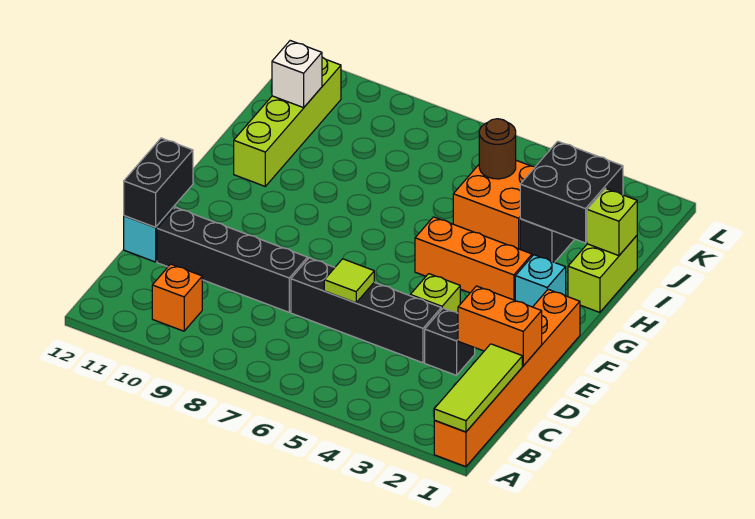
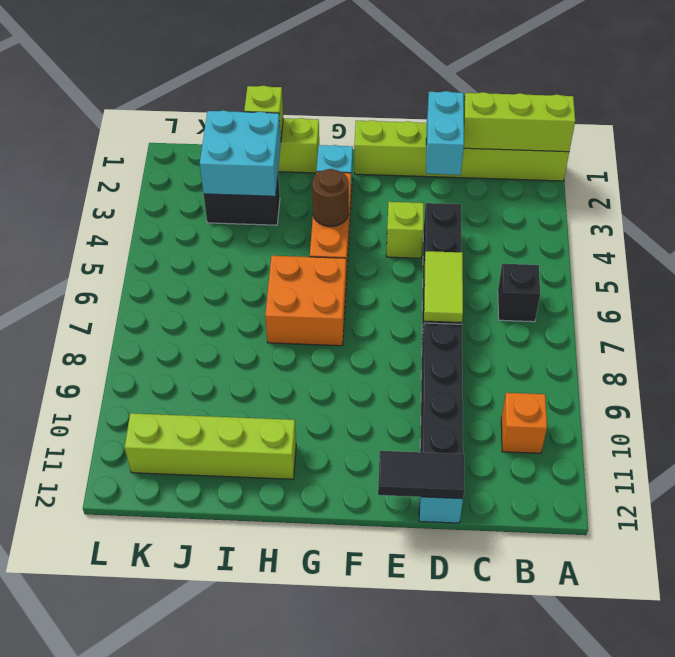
orange 1x6 brick [434,289,580,467] -> lime 1x6 brick [354,120,569,181]
lime 1x3 tile [434,344,522,432] -> lime 1x3 brick [464,92,575,152]
orange 1x2 brick [458,286,542,366] -> cyan 1x2 brick [426,91,464,175]
black 1x1 brick [425,308,475,375] -> black 1x1 brick moved to [498,264,540,322]
lime 1x1 tile [324,259,374,303] -> lime 1x2 tile [424,251,463,323]
black 1x2 brick [124,138,193,227] -> black 1x2 tile [378,451,464,499]
black 2x2 brick [520,141,623,243] -> cyan 2x2 brick [200,110,281,196]
orange 2x2 brick [453,160,535,249] -> orange 2x2 brick moved to [265,256,346,346]
brown 1x1 round brick [479,119,516,179] -> brown 1x1 round brick moved to [312,169,349,227]
white 1x1 brick [272,41,322,108] -> none

